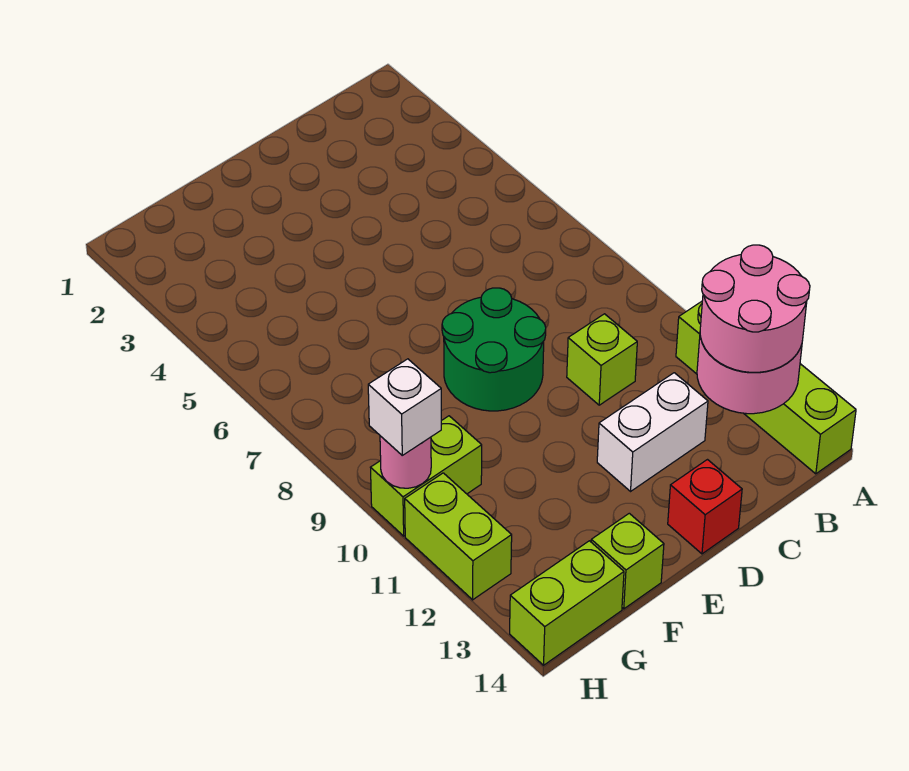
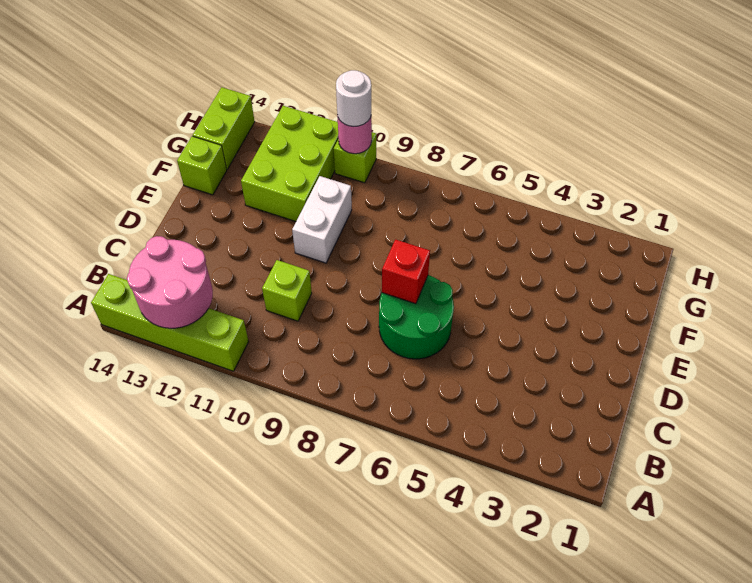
pink 2x2 round brick [700,245,810,372] -> none
white 1x2 brick [597,373,708,491] -> white 1x2 brick moved to [292,176,352,263]
green 2x2 round brick [442,288,546,411] -> green 2x2 round brick moved to [379,275,454,359]
red 1x1 brick [668,460,742,554] -> red 1x1 brick moved to [382,240,430,304]
lime 1x2 brick [371,416,482,536] -> lime 1x1 brick [334,132,376,183]
white 1x1 brick [368,359,441,455] -> white 1x1 round brick [336,70,371,127]
lime 1x2 brick [405,473,512,600] -> lime 2x3 brick [241,106,339,221]

